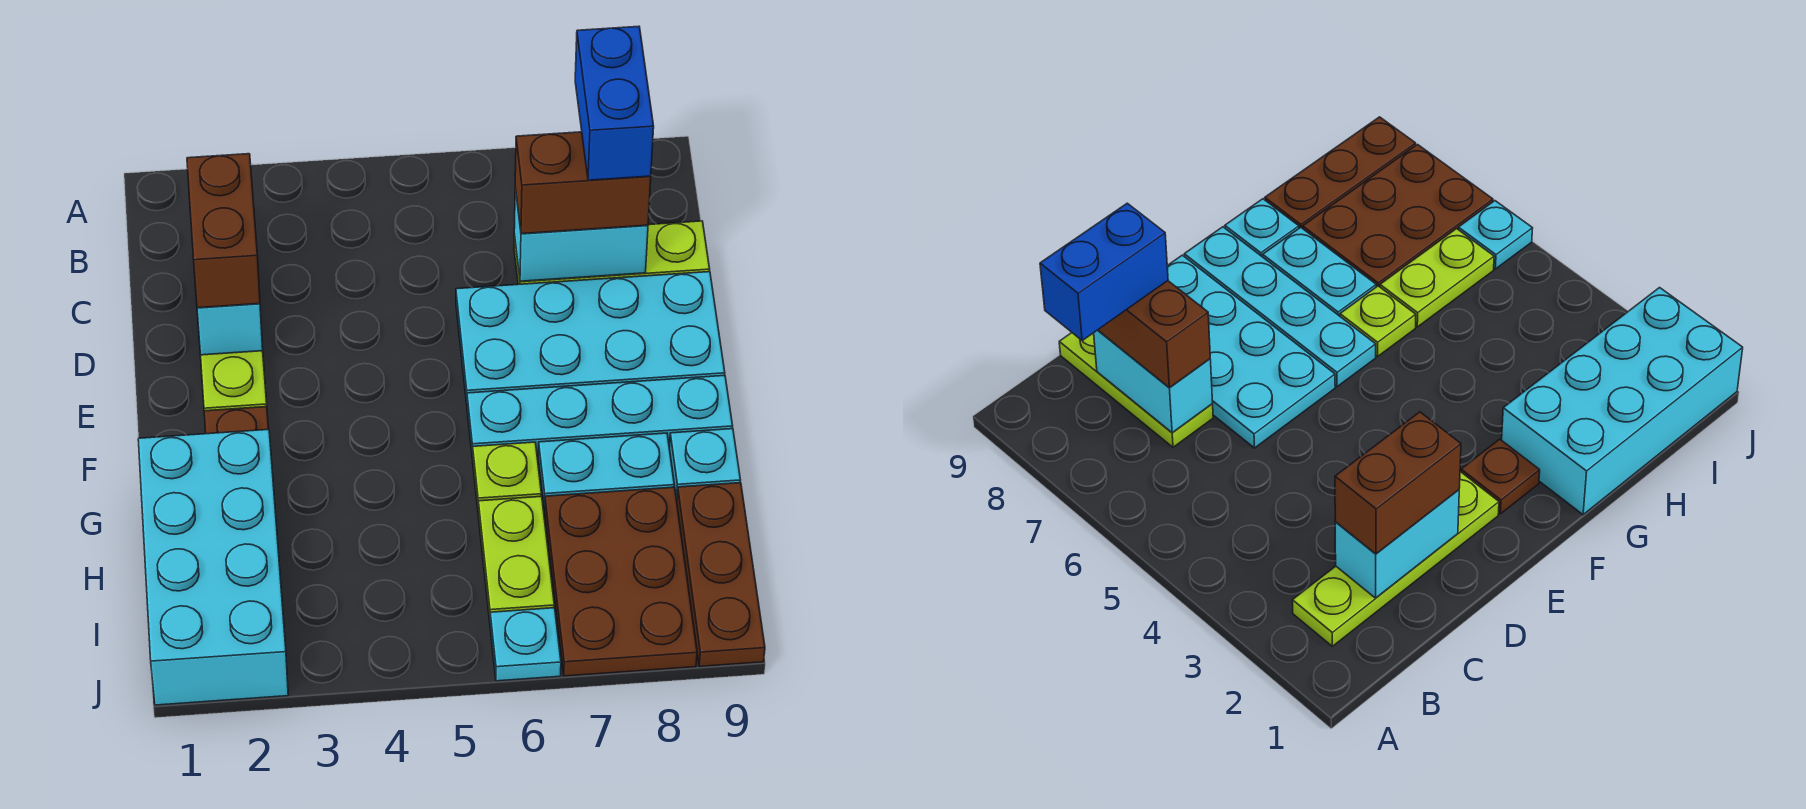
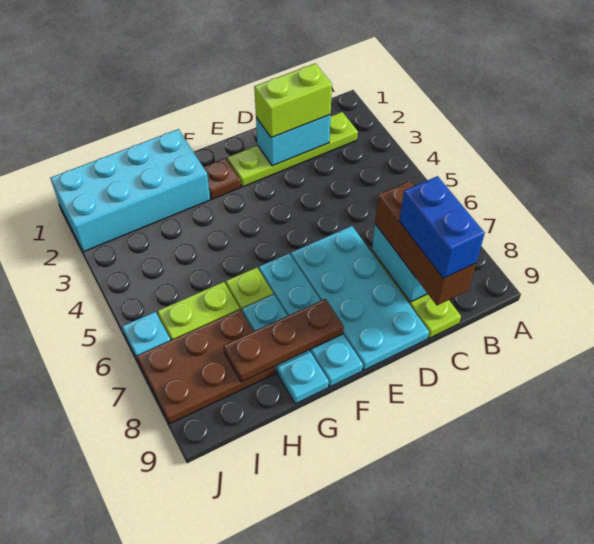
blue 1x2 brick [575,26,654,180] -> blue 1x2 brick turned to [399,176,485,278]
brown 1x2 brick [187,154,260,308] -> lime 1x2 brick [254,64,332,138]
brown 1x2 brick [515,132,651,234] -> brown 1x3 brick [375,181,476,305]
brown 1x3 plate [677,483,765,666] -> brown 1x3 plate moved to [224,299,344,382]

